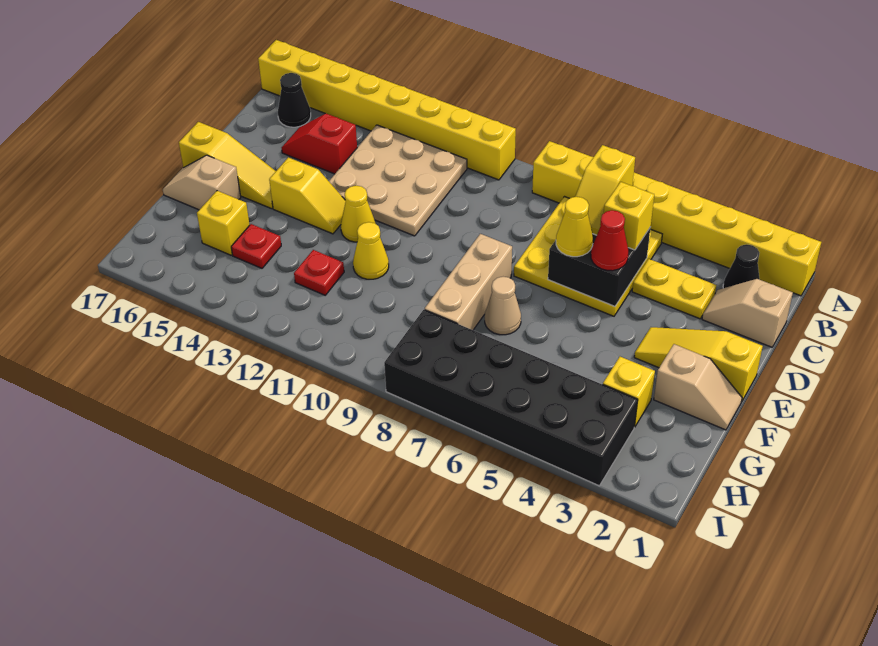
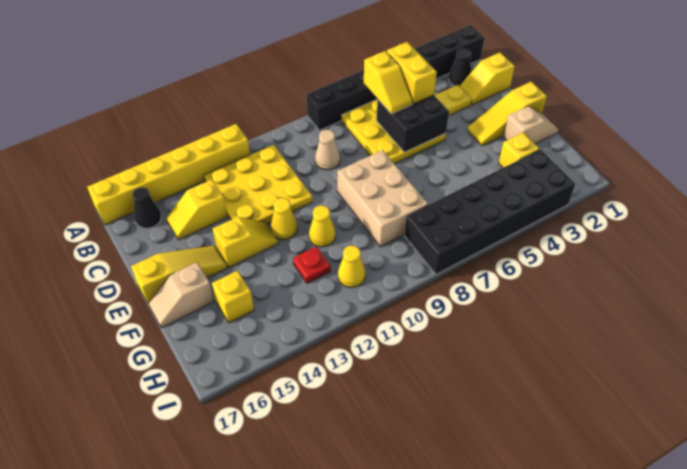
yellow 1x8 brick [532,141,821,296] -> black 1x8 brick [306,25,484,130]
yellow 1x8 brick [258,40,516,180] -> yellow 1x6 brick [87,124,250,225]
tan 3x3 plate [329,125,467,236] -> yellow 3x3 plate [204,145,312,224]
tan 1x2 slope [702,279,793,347] -> yellow 1x2 slope [460,52,515,105]
yellow 1x1 brick [604,182,654,250] -> yellow 1x2 brick [386,42,437,104]
red 1x2 slope [282,114,357,174] -> yellow 1x2 slope [167,179,227,240]
red 1x1 cone [591,210,628,271] -> none
yellow 1x1 cone [556,197,593,257] -> yellow 1x1 cone moved to [338,245,365,287]
tan 1x3 brick [425,234,512,330] -> tan 2x3 brick [337,150,428,247]
tan 1x1 cone [485,277,521,335] -> tan 1x1 cone moved to [315,130,340,170]
red 1x1 plate [231,224,281,268] -> none

